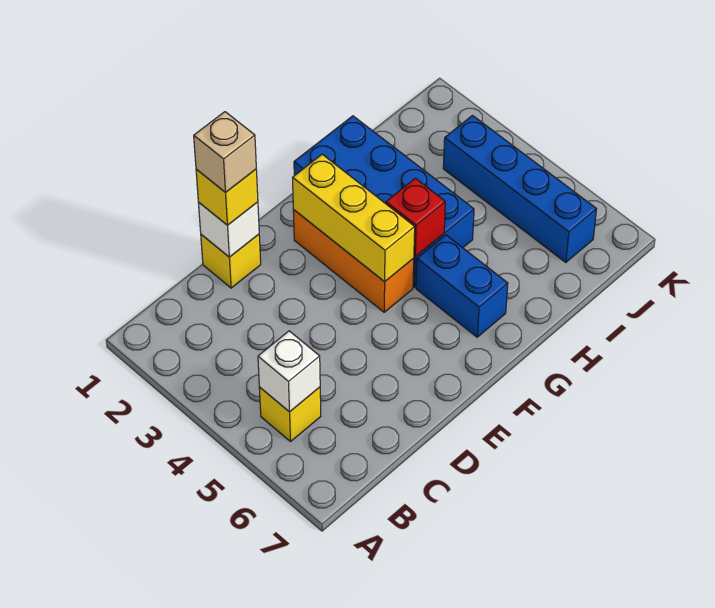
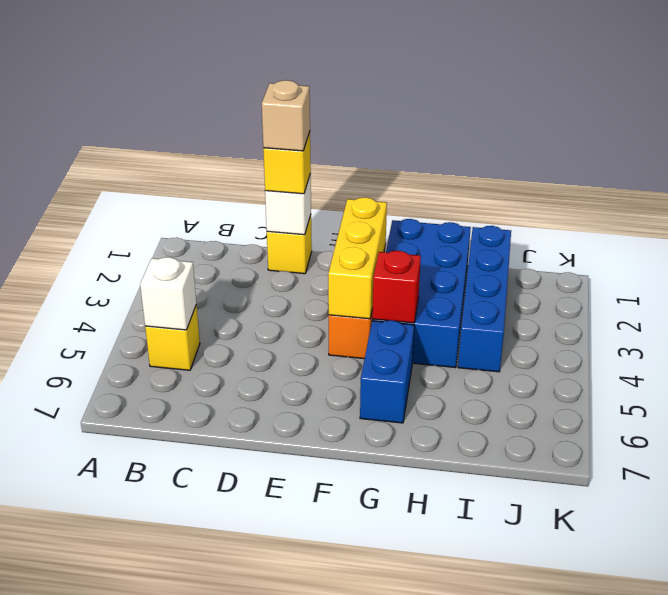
blue 1x4 brick [443,116,597,263] -> blue 1x4 brick moved to [458,226,511,372]

